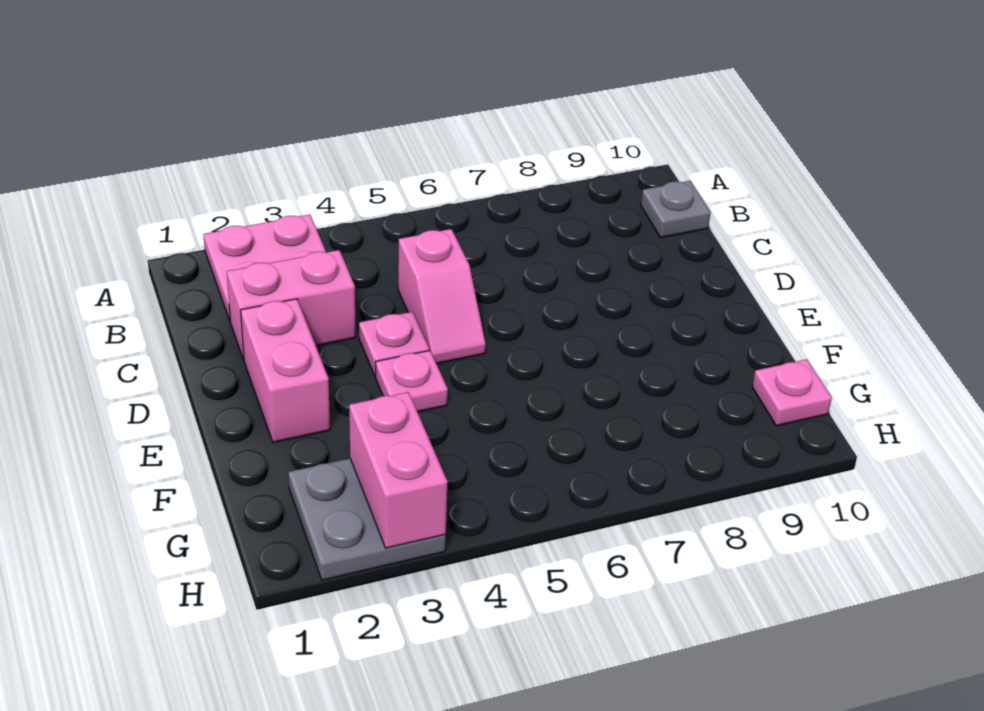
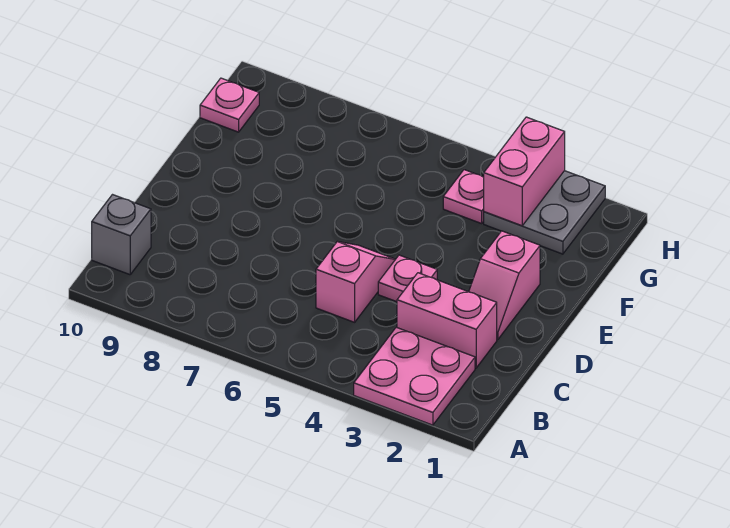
grey 1x1 plate [641,181,711,238] -> grey 1x1 brick [92,195,151,275]
pink 1x2 brick [241,299,330,442] -> pink 1x2 slope [469,231,540,340]
pink 1x1 plate [376,350,448,412] -> pink 1x1 plate moved to [443,170,484,224]

